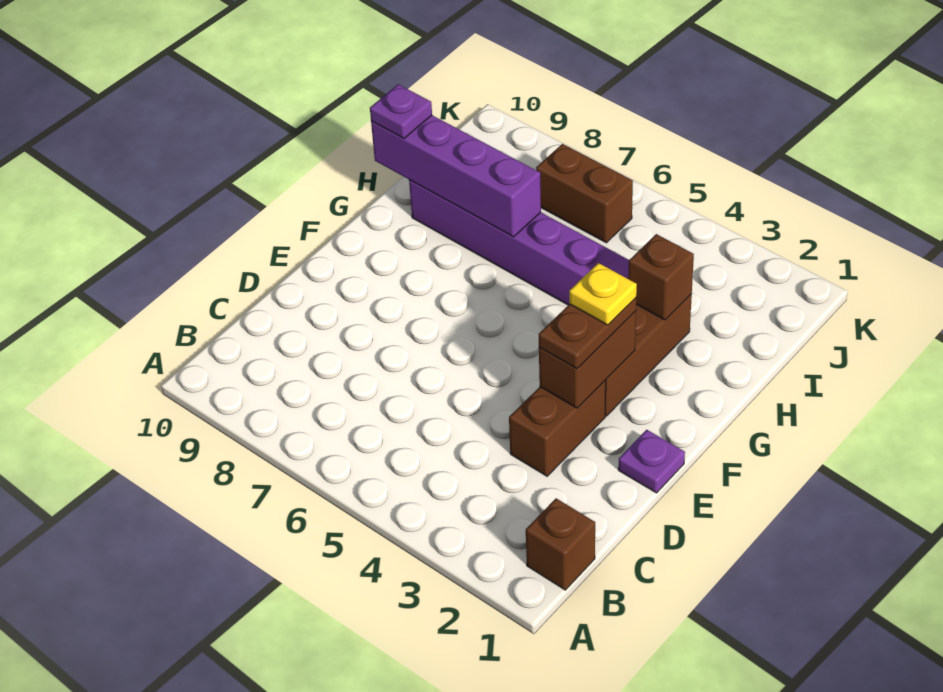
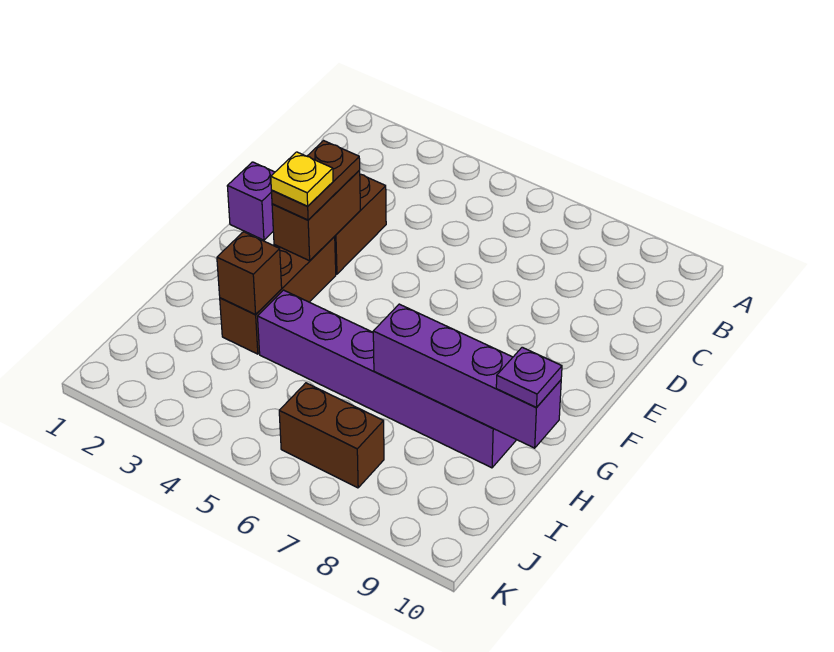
brown 1x1 brick [526,498,595,590] -> none
purple 1x1 plate [618,430,685,493] -> purple 1x1 brick [227,162,275,240]

